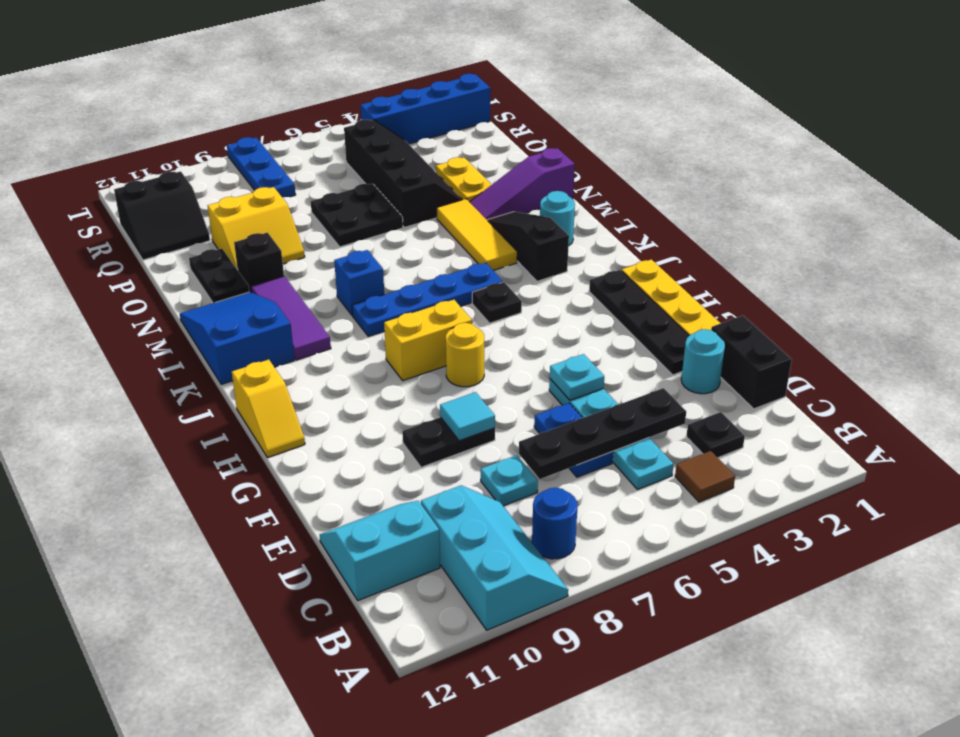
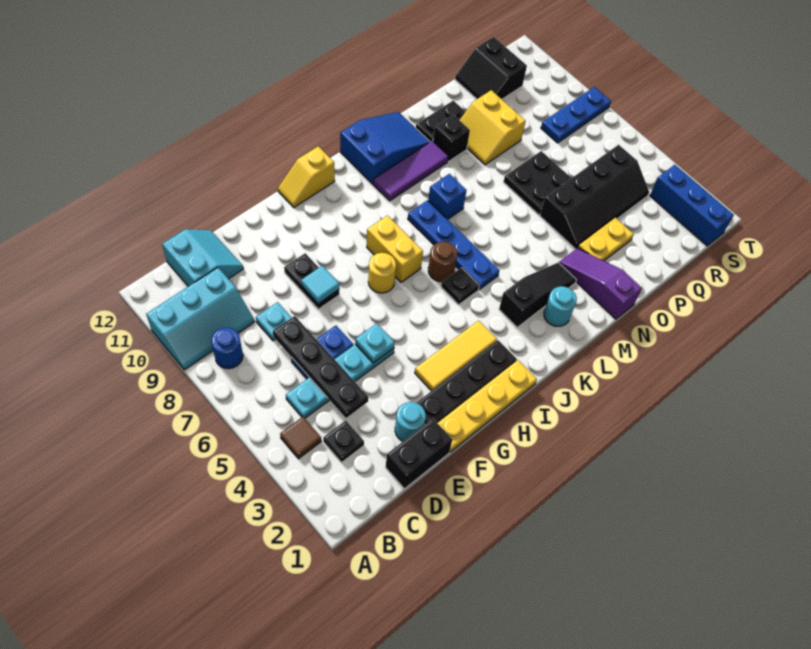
none -> brown 1x1 round brick [428,242,457,282]
yellow 1x3 tile [437,199,517,271] -> yellow 1x3 tile moved to [415,321,497,391]
blue 1x4 brick [361,74,490,144] -> blue 1x3 brick [650,165,734,246]

